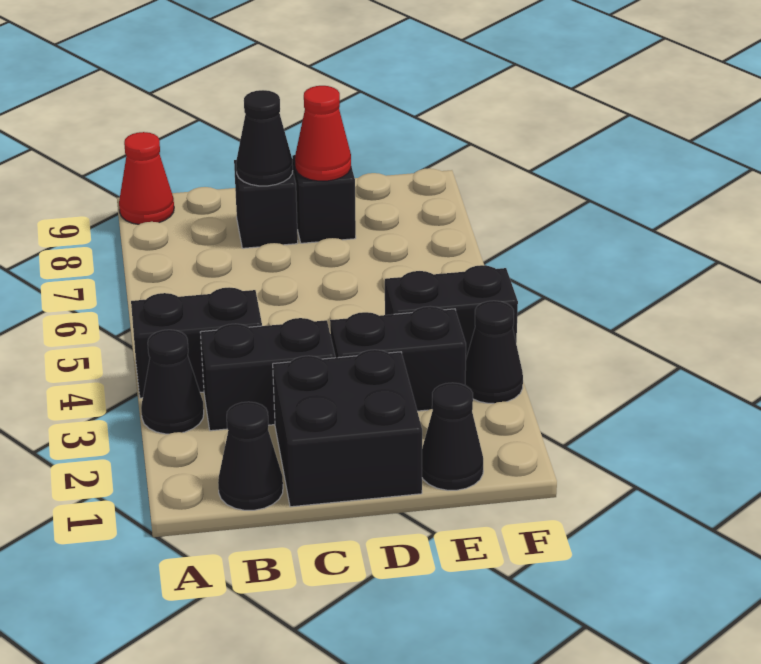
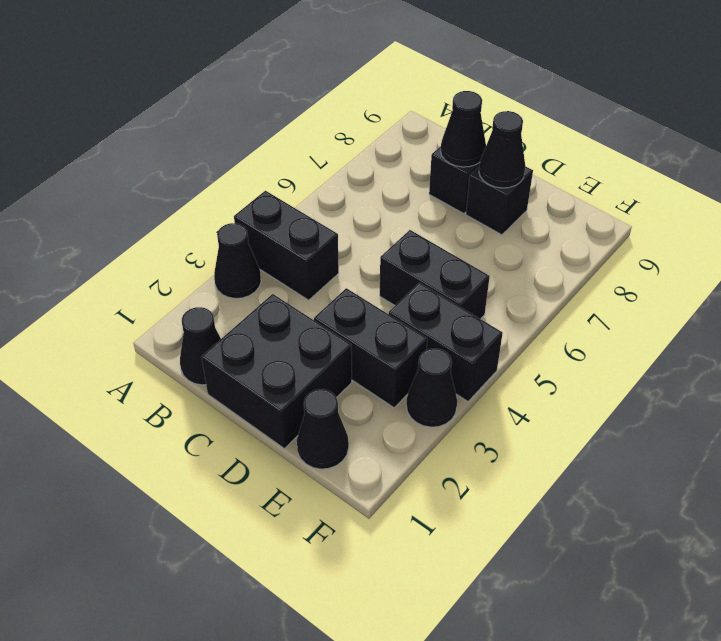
red 1x1 cone [119,132,174,224] -> none
black 1x2 brick [200,318,335,431] -> black 1x2 brick moved to [380,230,490,319]
red 1x1 cone [295,86,351,181] -> black 1x1 cone [479,111,525,188]

